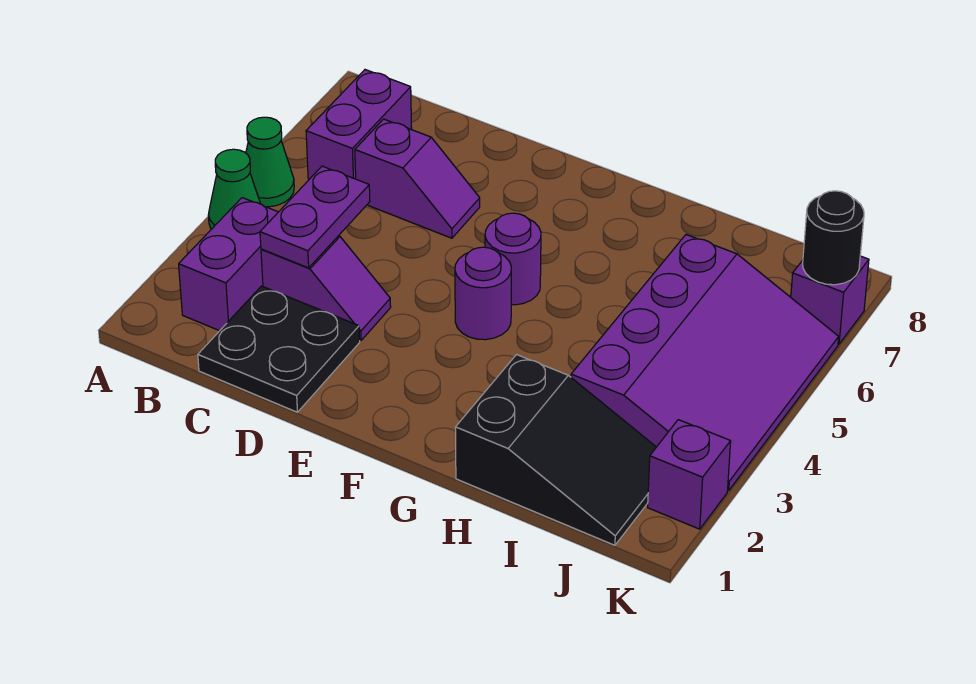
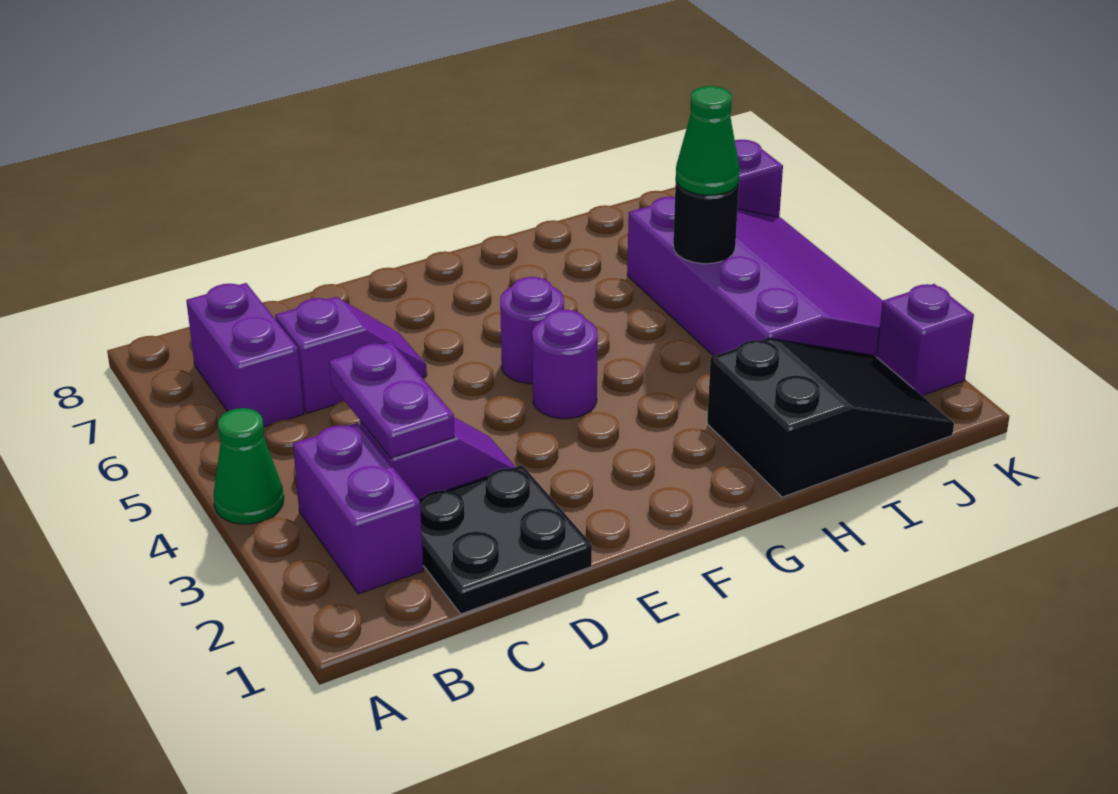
green 1x1 cone [246,117,294,207] -> green 1x1 cone moved to [676,86,740,195]
black 1x1 round brick [803,191,864,285] -> black 1x1 round brick moved to [673,182,739,264]

